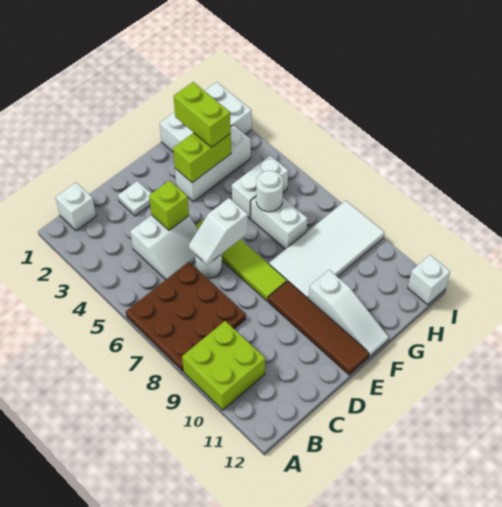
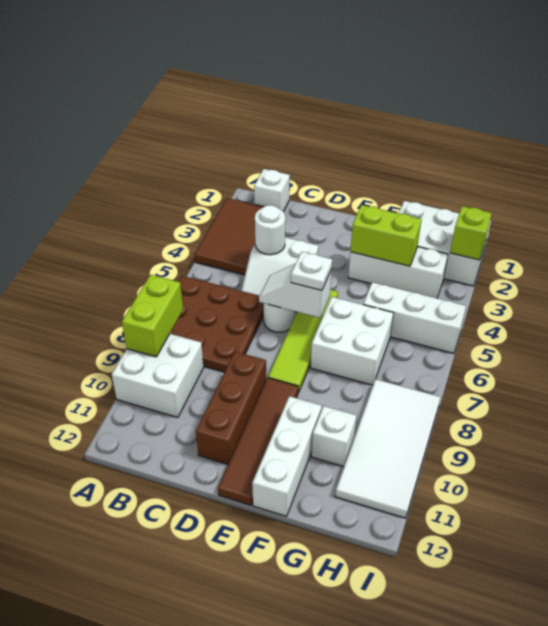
none -> brown 2x3 tile [195,198,264,275]
lime 2x2 brick [182,321,265,410] -> white 2x2 brick [112,334,204,418]
white 1x1 plate [118,181,151,216] -> white 1x1 plate moved to [291,252,332,290]
lime 1x1 brick [149,180,189,230] -> lime 1x1 brick moved to [450,206,492,260]
none -> brown 1x3 brick [196,352,266,464]
white 2x4 tile [269,201,385,299] -> white 2x4 tile turned to [335,379,441,518]
white 1x3 slope [309,270,389,357] -> white 1x3 brick [252,396,322,516]
lime 1x2 brick [173,82,231,147] -> lime 1x2 brick moved to [122,275,183,357]
white 1x2 brick [232,156,288,218] -> white 1x3 brick [363,282,466,353]
white 1x2 brick [251,197,308,249] -> white 2x2 brick [311,297,393,385]
white 1x1 round brick [256,171,283,212] -> white 1x1 round brick moved to [255,205,285,255]
white 1x1 brick [408,255,450,305] -> white 1x1 brick moved to [312,406,357,467]

